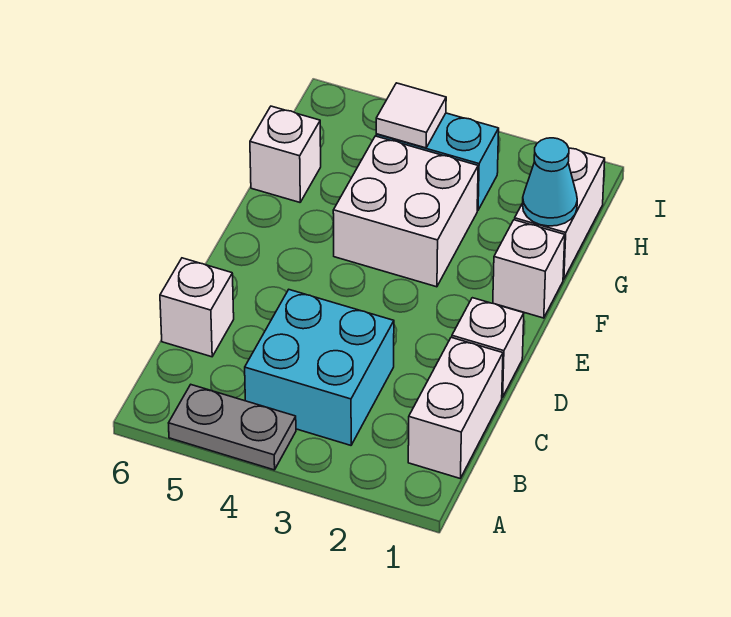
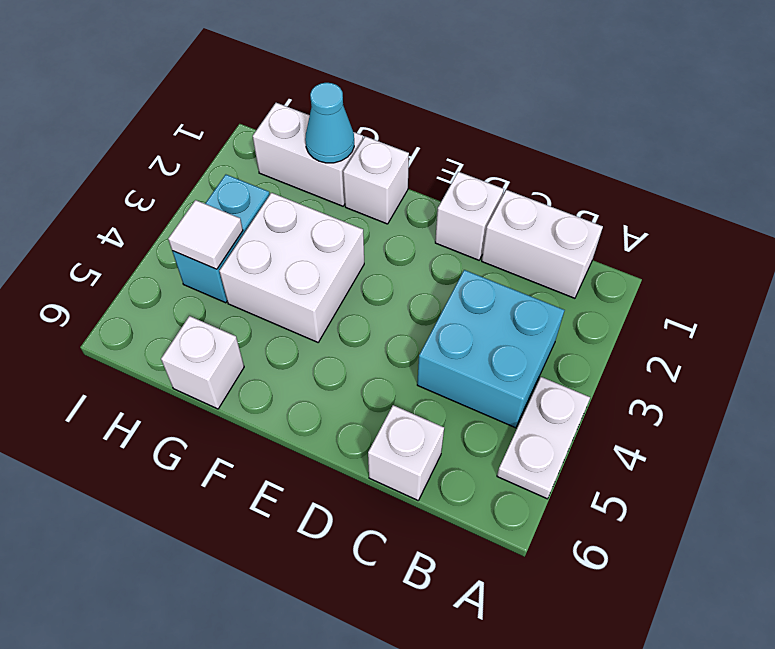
grey 1x2 plate [169,385,296,470] -> white 1x2 plate [497,377,590,499]

